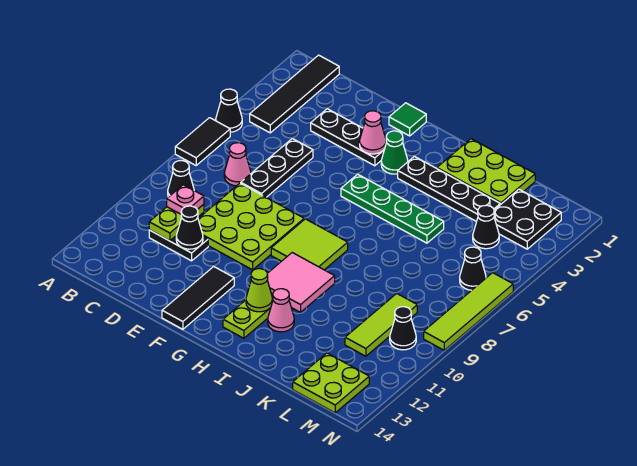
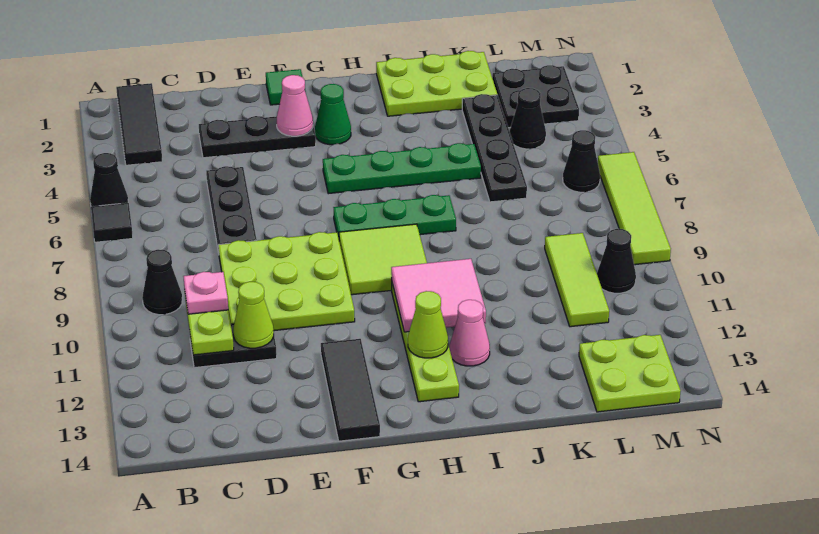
black 1x2 tile [175,118,230,165] -> black 1x1 tile [91,203,133,242]
black 1x4 tile [250,55,339,133] -> black 1x3 tile [116,83,162,165]
pink 1x1 cone [224,143,251,186] -> none
black 1x1 cone [176,206,203,249] -> lime 1x1 cone [233,282,274,348]
none -> green 1x3 plate [333,195,456,238]
black 1x4 plate [398,156,500,222] -> black 1x4 plate turned to [462,94,527,202]

